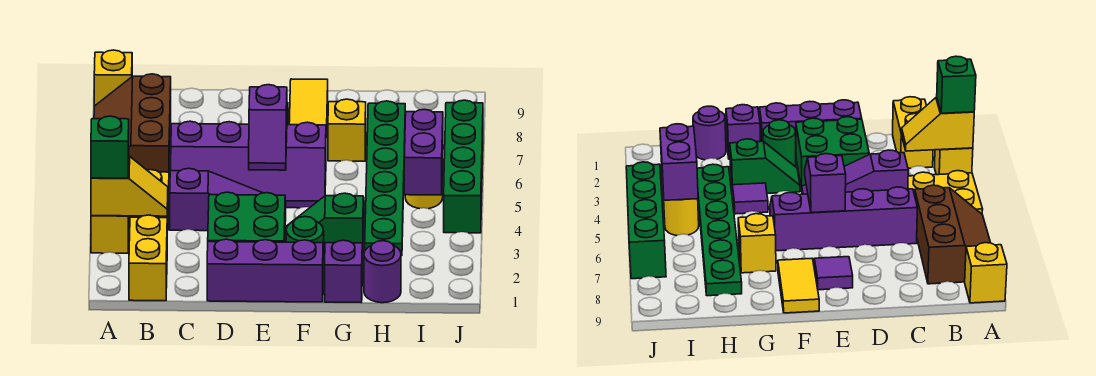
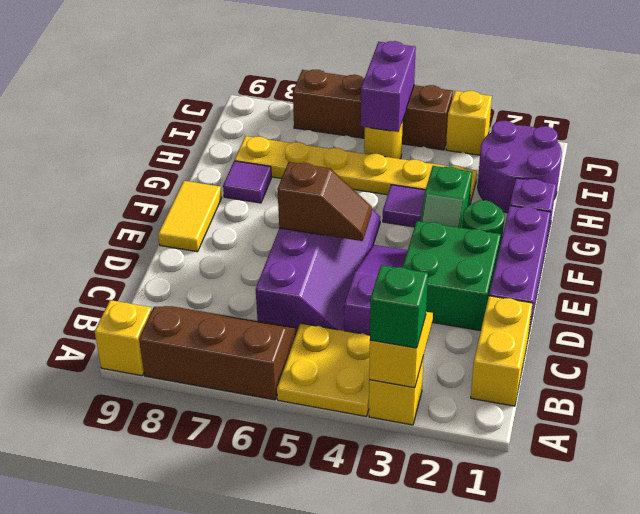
brown 2x3 slope [94,74,171,172] -> brown 2x3 slope turned to [139,306,298,400]
yellow 1x2 brick [129,215,167,301] -> yellow 1x2 brick turned to [471,296,533,406]
purple 1x2 slope [249,85,287,170] -> brown 1x2 slope [277,162,372,241]
purple 1x1 tile [814,257,853,290] -> purple 1x1 tile moved to [223,161,271,203]
yellow 1x2 tile [289,79,328,137] -> yellow 1x2 tile turned to [158,181,222,252]
yellow 1x1 brick [328,99,366,161] -> yellow 1x1 brick moved to [446,91,492,155]
purple 1x1 round brick [364,241,401,303] -> purple 2x2 round brick [478,121,562,213]
green 1x6 plate [365,101,405,256] -> yellow 1x6 plate [235,136,477,203]
purple 1x2 brick [404,109,443,195] -> purple 1x2 brick turned to [361,41,416,132]
green 1x4 brick [444,100,483,233] -> brown 1x4 brick [293,70,453,150]

